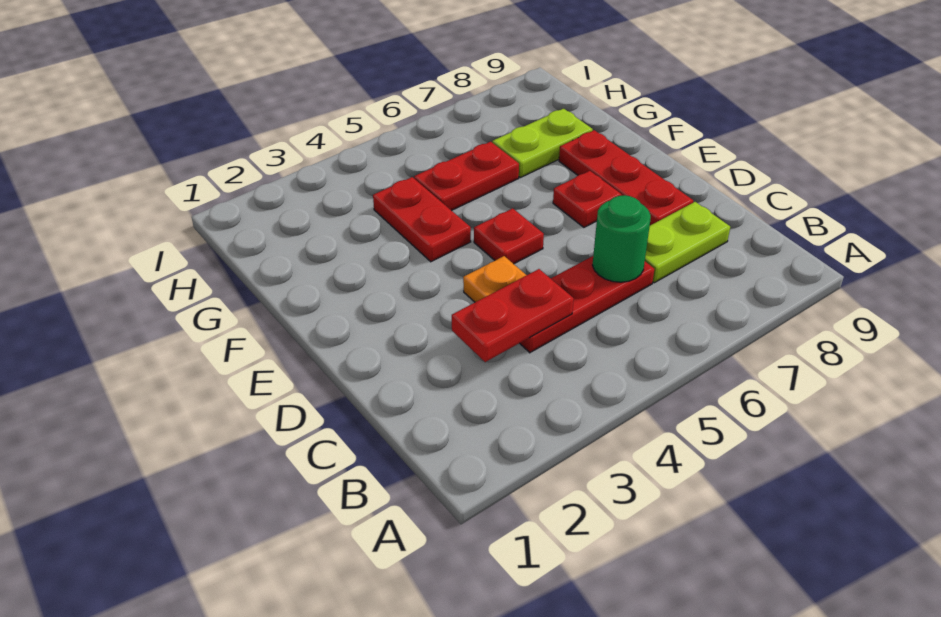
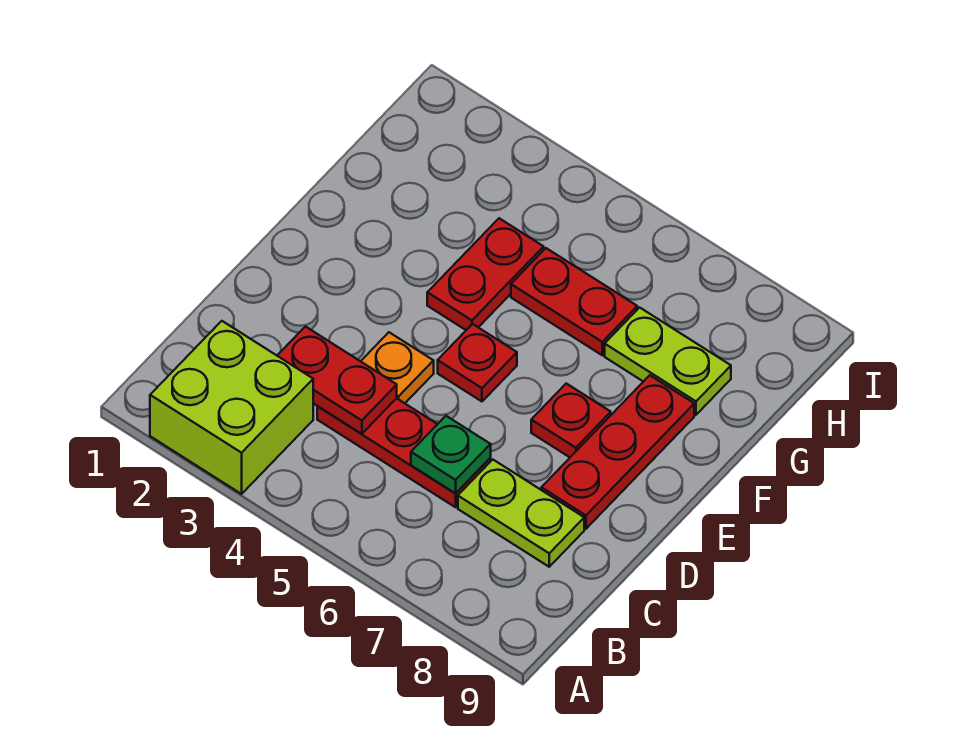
none -> lime 2x2 brick [150,321,313,494]
green 1x1 round brick [593,195,651,282] -> green 1x1 plate [411,416,491,494]

